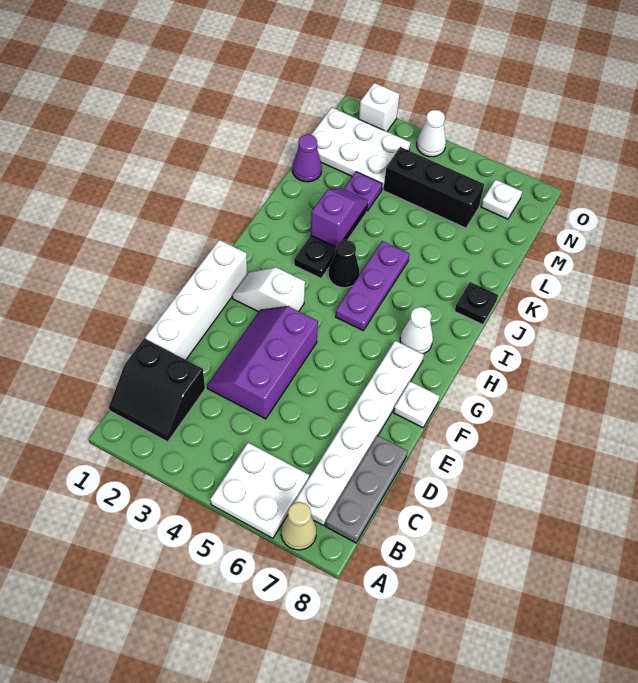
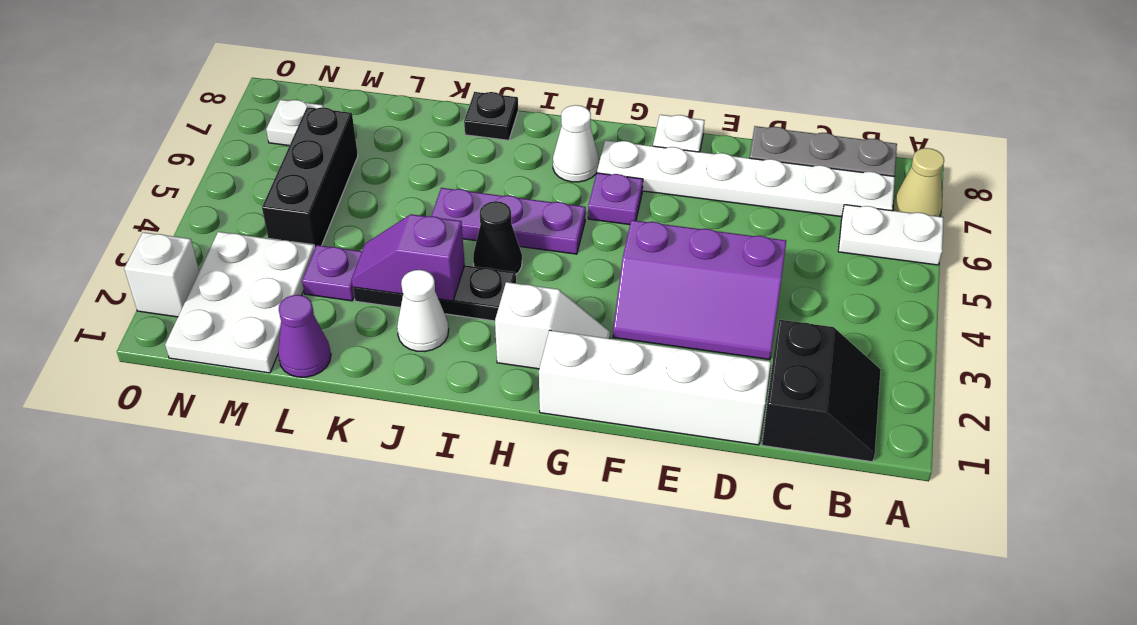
white 2x2 plate [210,443,309,538] -> white 1x2 plate [838,205,943,265]
white 1x2 slope [232,268,305,312] -> white 1x2 slope turned to [495,282,610,369]
none -> purple 1x1 plate [588,173,643,225]
white 1x1 cone [417,110,446,157] -> white 1x1 cone moved to [397,270,449,352]

